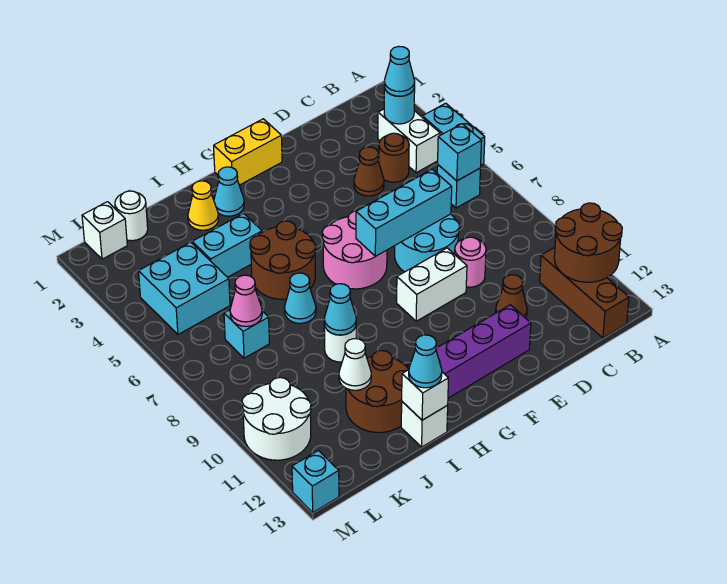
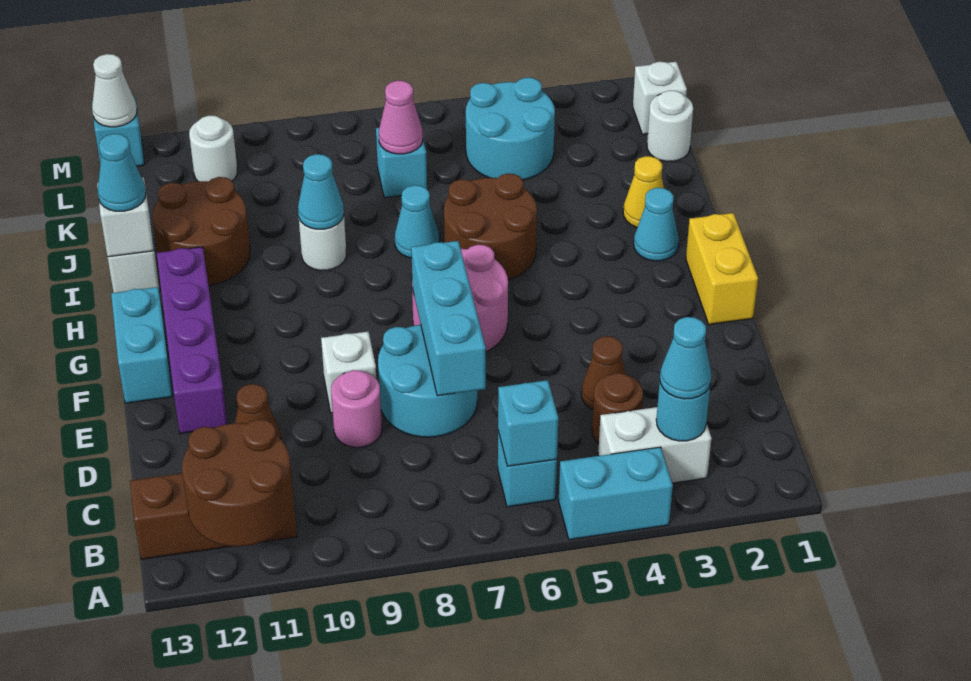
white 1x2 brick [397,248,467,321] -> white 1x1 brick [321,332,376,413]
cyan 1x2 brick [192,213,262,277] -> cyan 1x2 brick moved to [111,287,173,403]
white 1x1 cone [339,339,371,390] -> white 1x1 cone moved to [92,54,137,127]
cyan 2x2 brick [139,242,230,334] -> cyan 2x2 round brick [466,78,555,180]
white 2x2 round brick [242,378,311,460] -> white 1x1 round brick [189,116,237,181]

